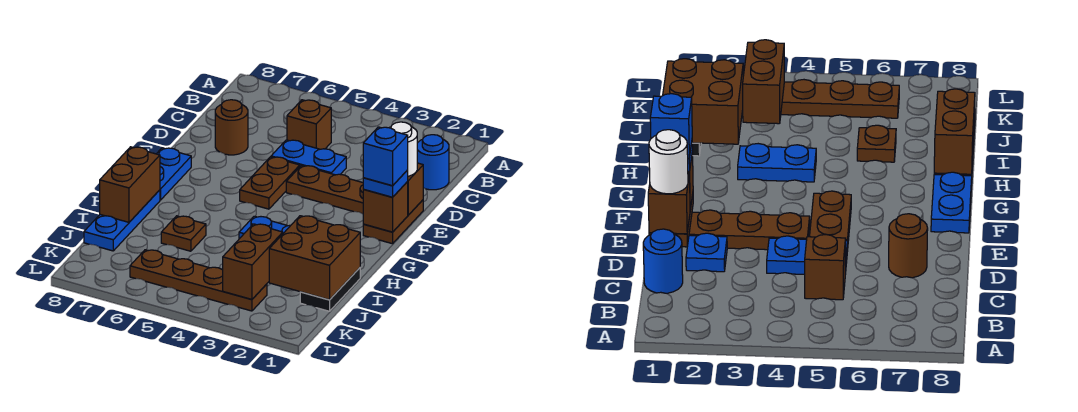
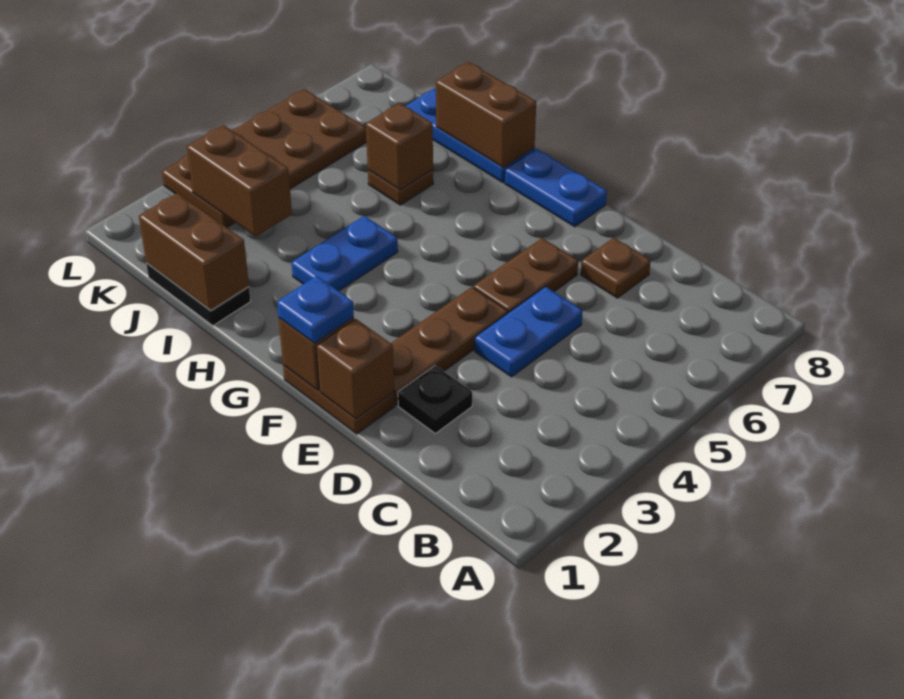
blue 1x1 round brick [417,135,449,190] -> none
brown 1x1 brick [287,100,331,149] -> brown 1x1 brick moved to [366,103,433,190]
blue 1x1 plate [686,233,727,272] -> black 1x1 plate [398,366,472,434]
brown 1x1 round brick [215,100,248,155] -> brown 1x1 plate [581,238,651,298]
white 1x1 round brick [389,122,417,176] -> none
brown 1x2 plate [240,157,300,209] -> brown 1x2 plate turned to [474,238,578,313]
blue 1x1 brick [363,127,408,186] -> none
brown 2x2 brick [269,216,360,300] -> brown 1x2 brick [139,193,249,310]
brown 1x4 plate [130,250,267,311] -> brown 2x4 plate [162,89,367,227]

